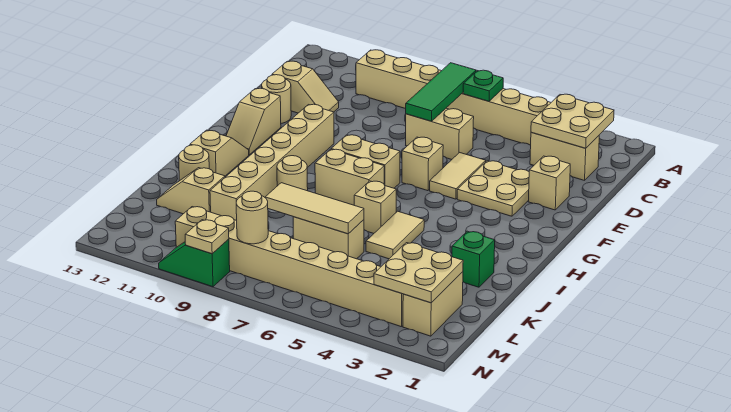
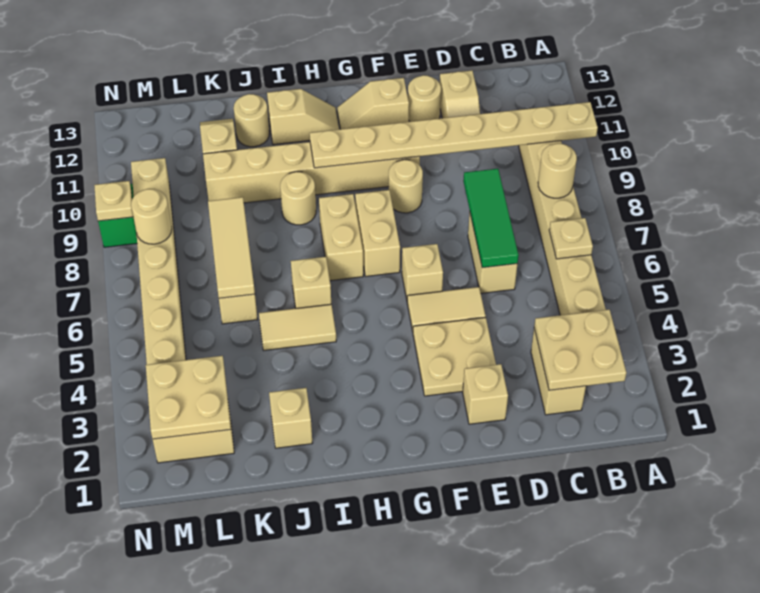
none -> tan 1x8 plate [310,102,598,168]
green 1x1 plate [463,70,503,101] -> tan 1x1 plate [549,218,593,259]
green 1x3 tile [406,63,476,121] -> green 1x3 tile turned to [463,169,518,268]
none -> tan 1x1 round brick [538,144,577,198]
none -> tan 1x1 round brick [389,160,423,213]
green 1x1 brick [452,231,495,287] -> tan 1x1 brick [269,388,312,448]

